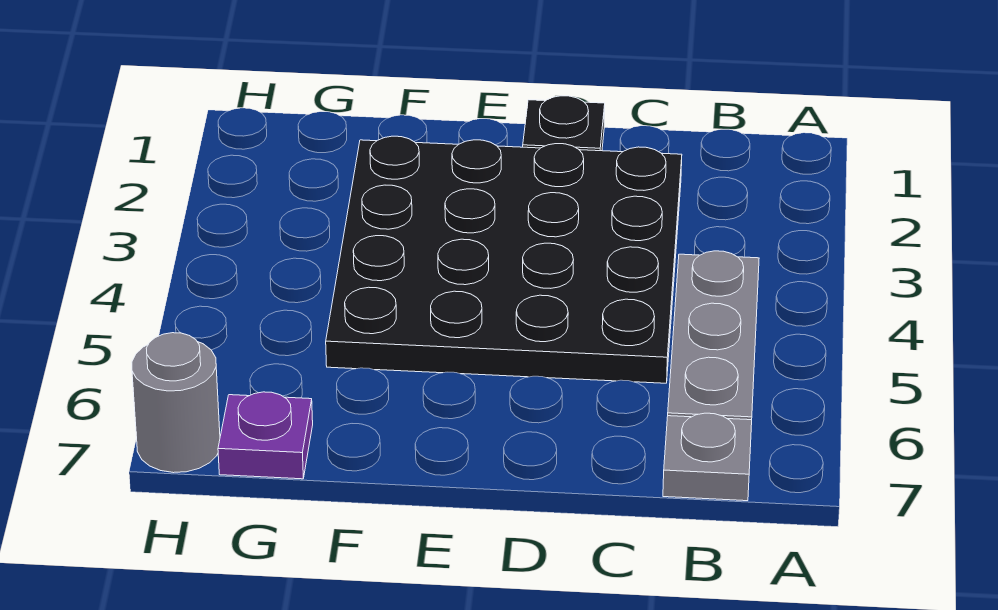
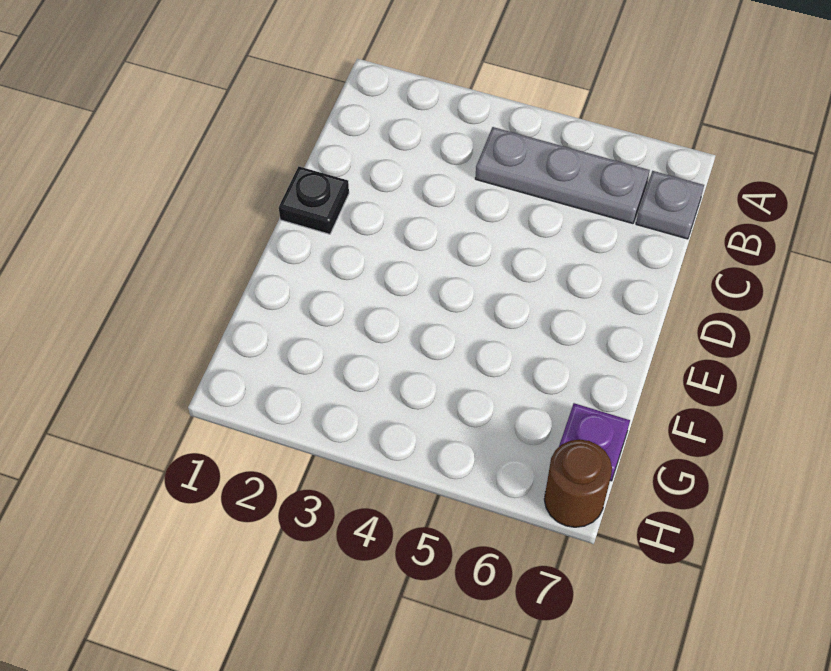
black 4x4 plate [326,136,682,383] -> none
grey 1x1 round brick [132,333,220,473] -> brown 1x1 round brick [544,440,612,527]

